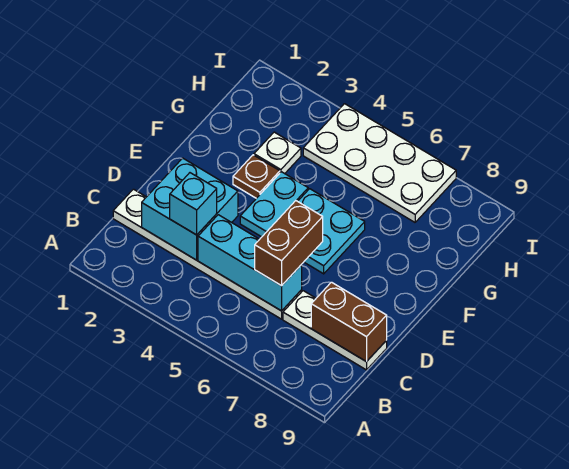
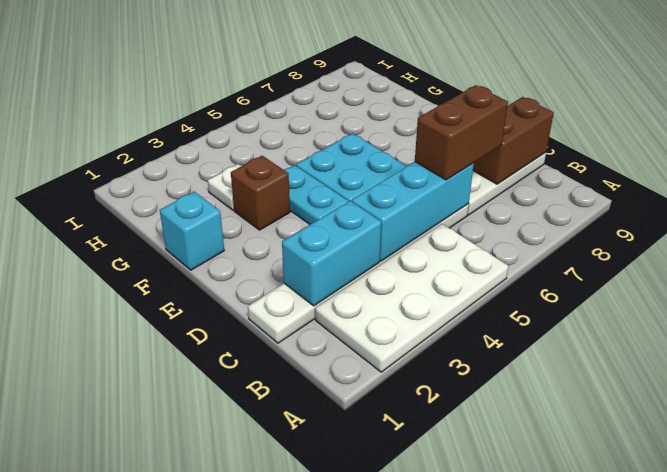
cyan 2x2 brick [142,158,238,260] -> cyan 1x2 brick [282,201,381,306]
cyan 1x1 brick [170,173,217,235] -> cyan 1x1 brick moved to [160,192,224,270]
brown 1x2 brick [255,201,323,286] -> brown 1x2 brick turned to [415,85,508,180]
brown 1x1 plate [233,155,280,198] -> brown 1x1 brick [231,156,290,230]
white 2x4 plate [303,104,456,222] -> white 2x4 plate moved to [315,224,509,372]

